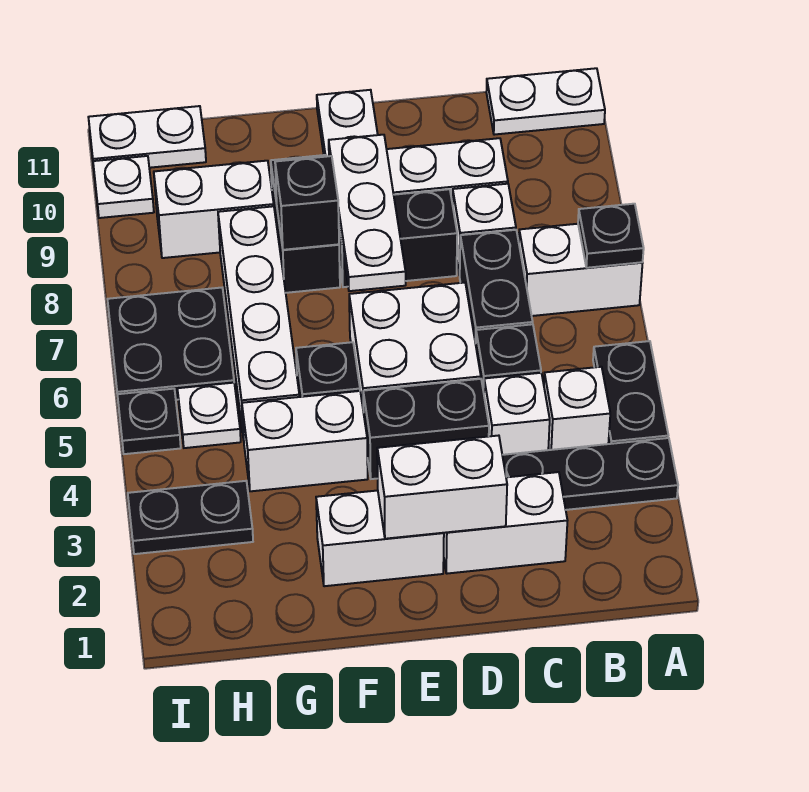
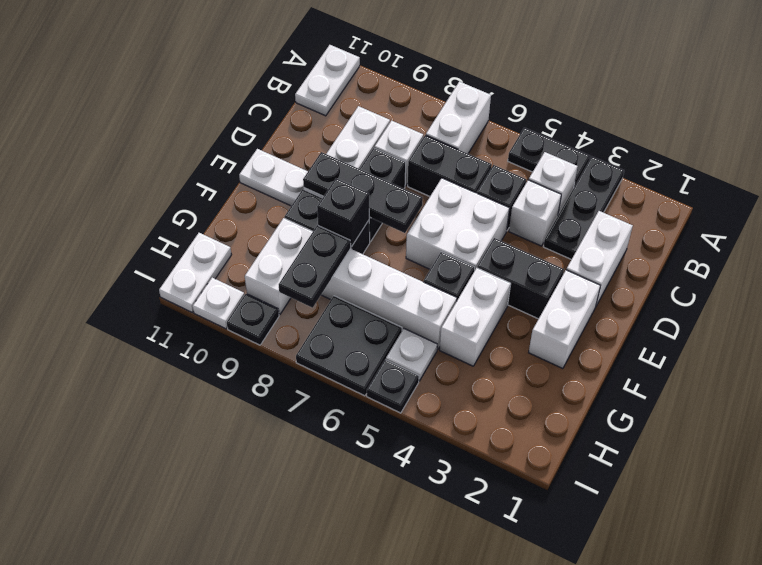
black 1x1 plate [578,204,644,268] -> black 1x1 plate moved to [227,294,279,345]
white 1x2 brick [377,436,507,539] -> none
black 1x2 brick [363,379,489,479] -> black 1x2 brick turned to [477,238,564,319]
white 1x3 plate [329,135,406,291] -> black 1x3 plate [303,152,423,233]
black 1x2 plate [128,481,253,554] -> black 1x2 plate moved to [279,225,351,308]

